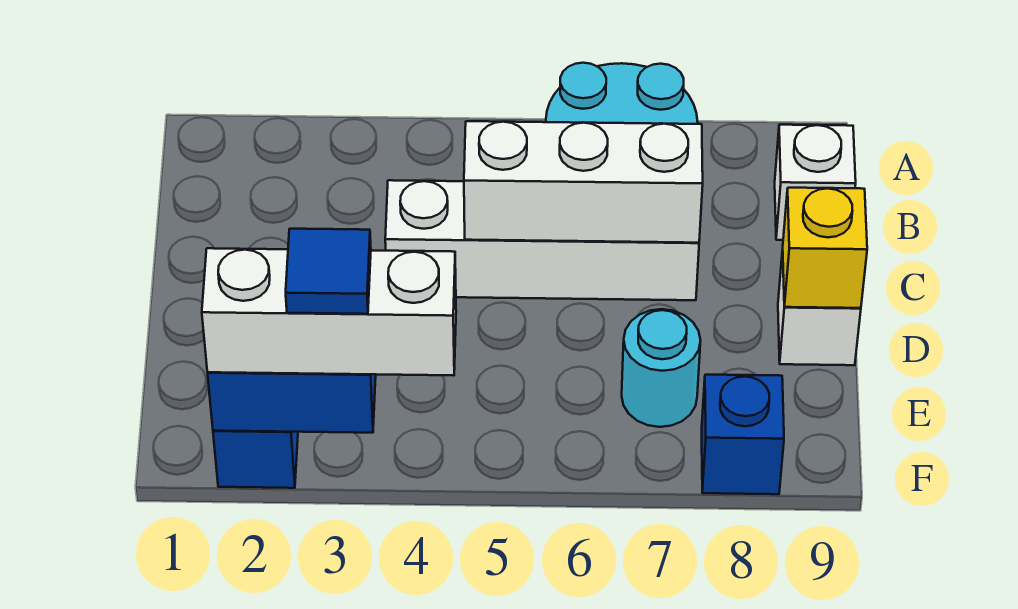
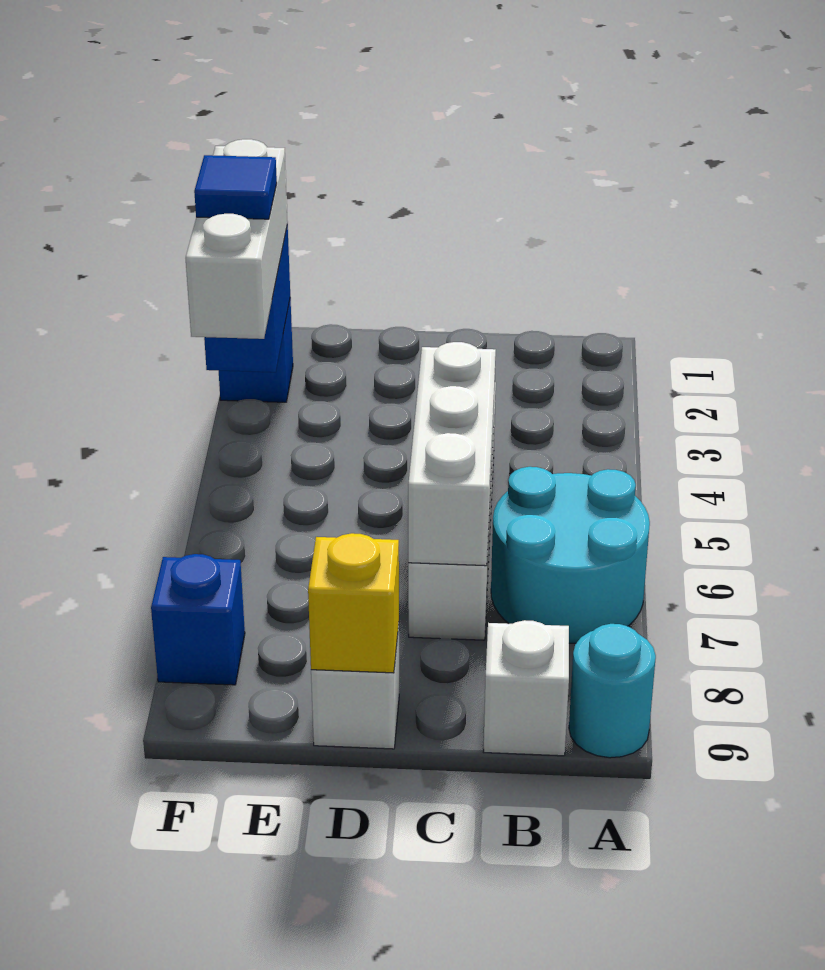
cyan 1x1 round brick [622,309,701,427] -> cyan 1x1 round brick moved to [569,624,656,758]

